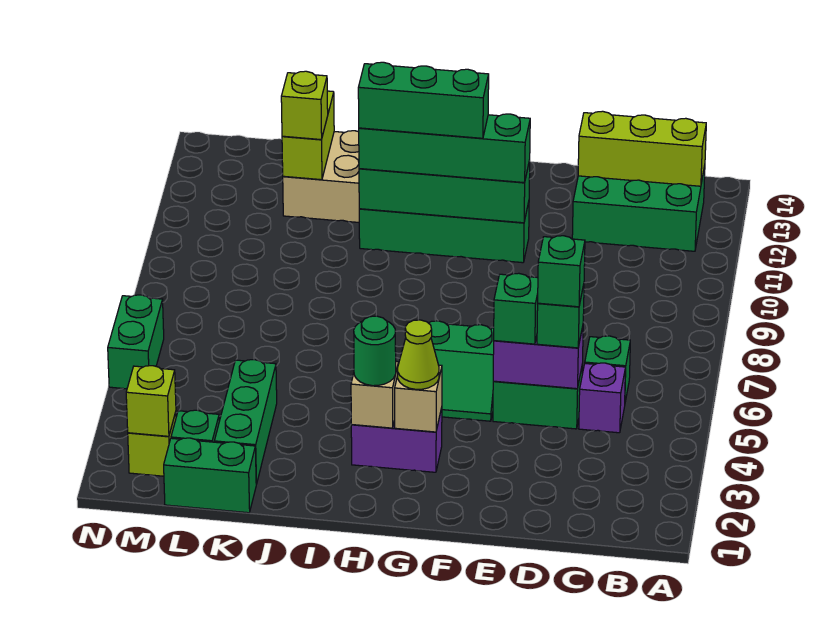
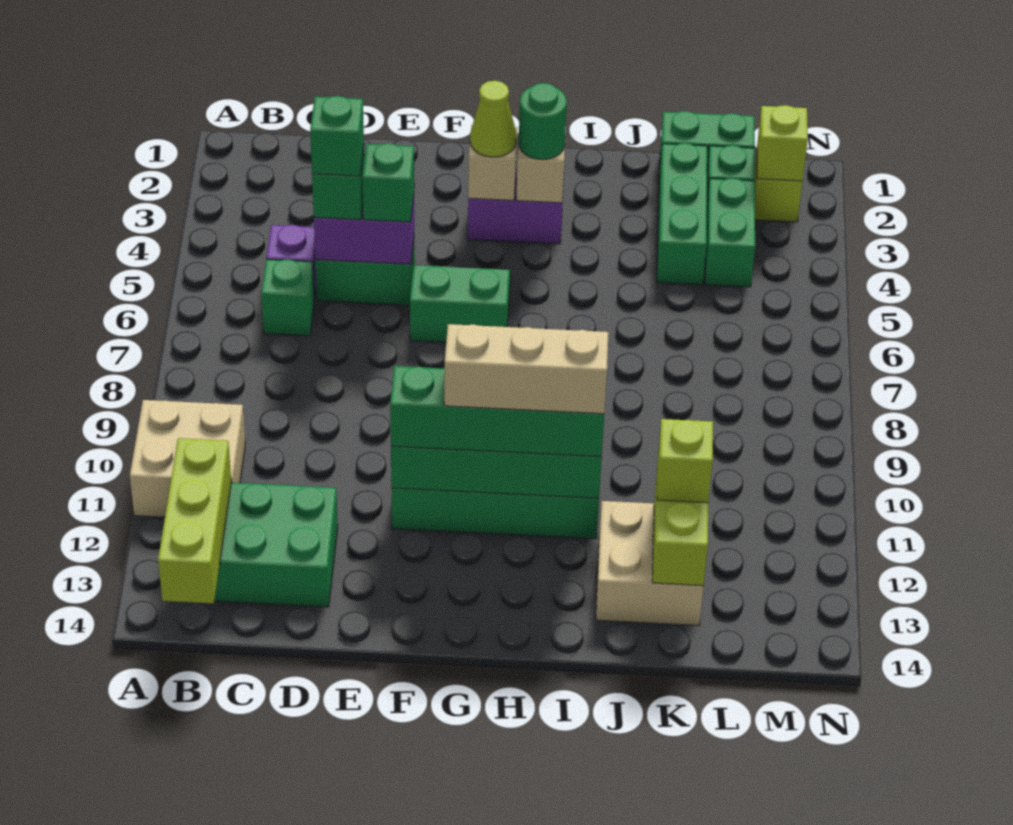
none -> tan 2x2 brick [130,400,245,517]
lime 1x3 brick [578,111,706,186] -> lime 1x3 brick turned to [158,438,231,604]
green 1x3 brick [358,62,489,138] -> tan 1x3 brick [444,324,609,414]
green 1x2 brick [108,295,164,389] -> green 1x2 brick moved to [705,178,755,287]

